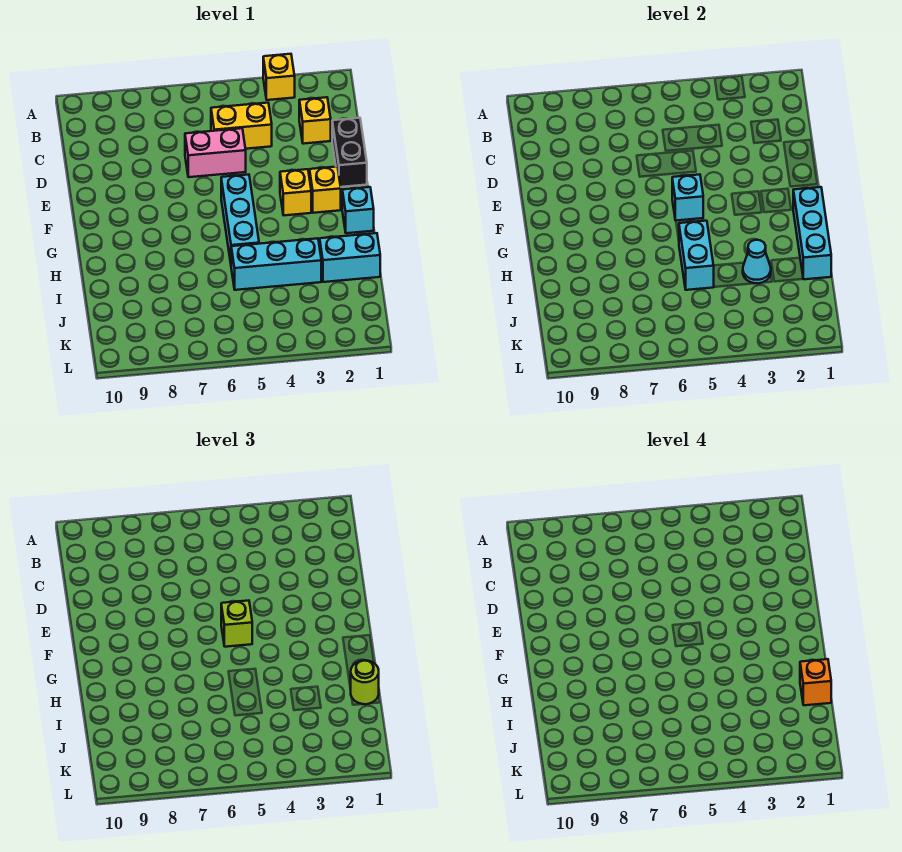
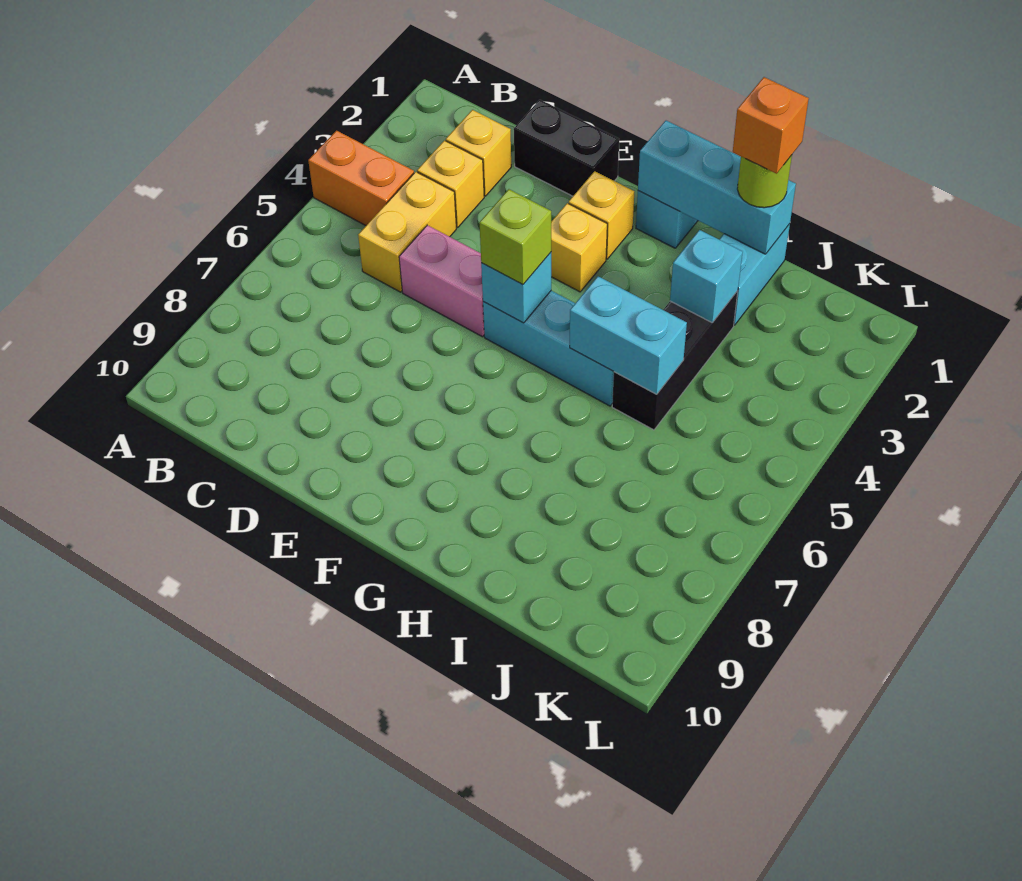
yellow 1x1 brick [263,54,295,100] -> yellow 1x1 brick moved to [417,140,484,228]
none -> orange 1x2 brick [308,131,414,225]
pink 1x2 brick [185,128,246,177] -> pink 1x2 brick turned to [399,225,484,337]
cyan 1x3 brick [231,238,321,290] -> black 1x3 brick [612,291,738,430]
cyan 1x1 cone [743,240,771,284] -> cyan 1x1 brick [670,230,743,323]

